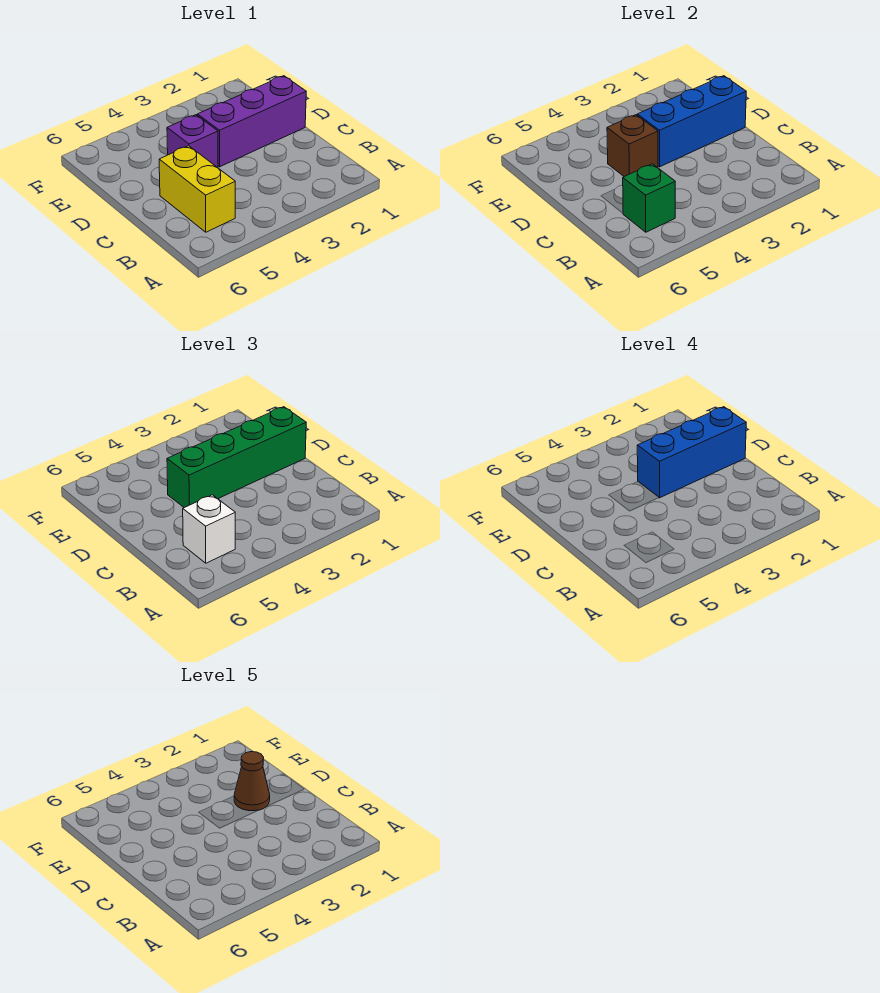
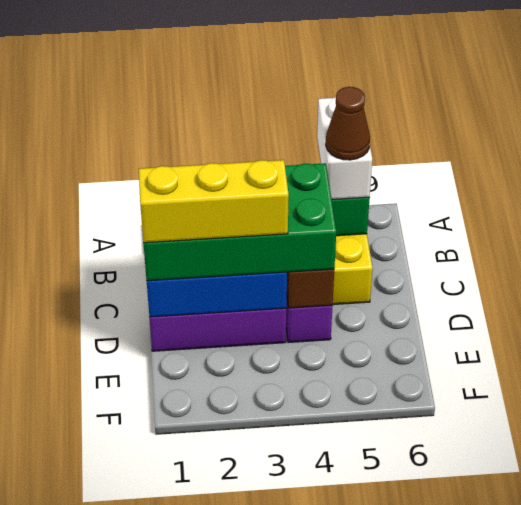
white 1x1 brick [183,495,235,563] -> white 1x2 brick [317,97,372,199]
green 1x4 brick [167,407,306,508] -> green 2x4 brick [144,163,336,281]
blue 1x3 brick [637,407,746,498] -> yellow 1x3 brick [139,160,289,243]
brown 1x1 cone [234,752,270,811] -> brown 1x1 cone moved to [326,87,370,160]

